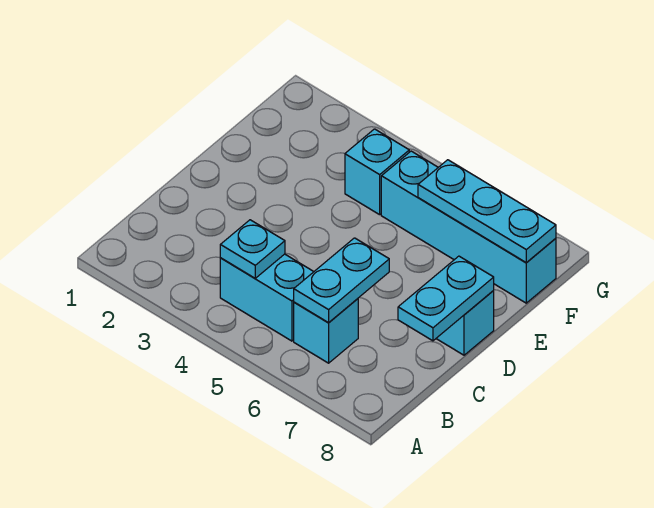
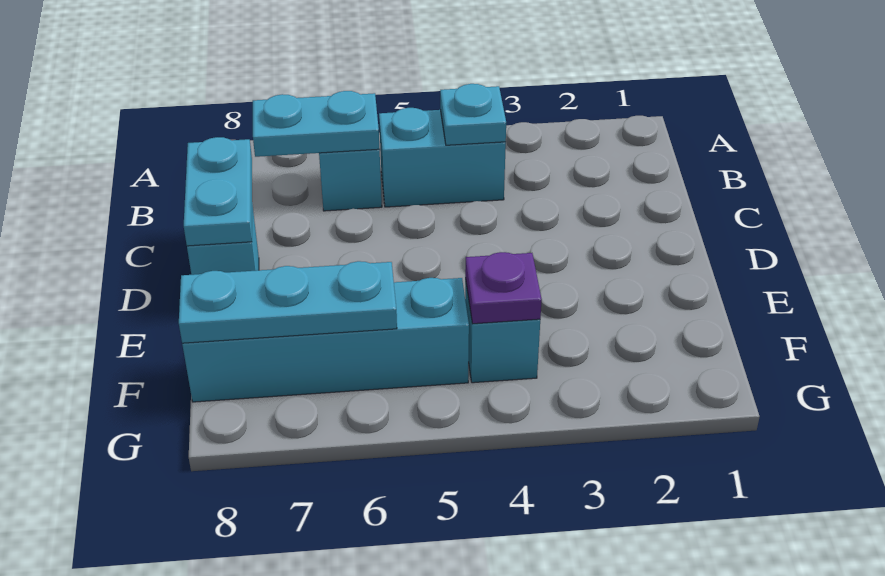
cyan 1x2 plate [294,238,389,323] -> cyan 1x2 plate turned to [253,91,379,157]
none -> purple 1x1 plate [465,252,542,324]

